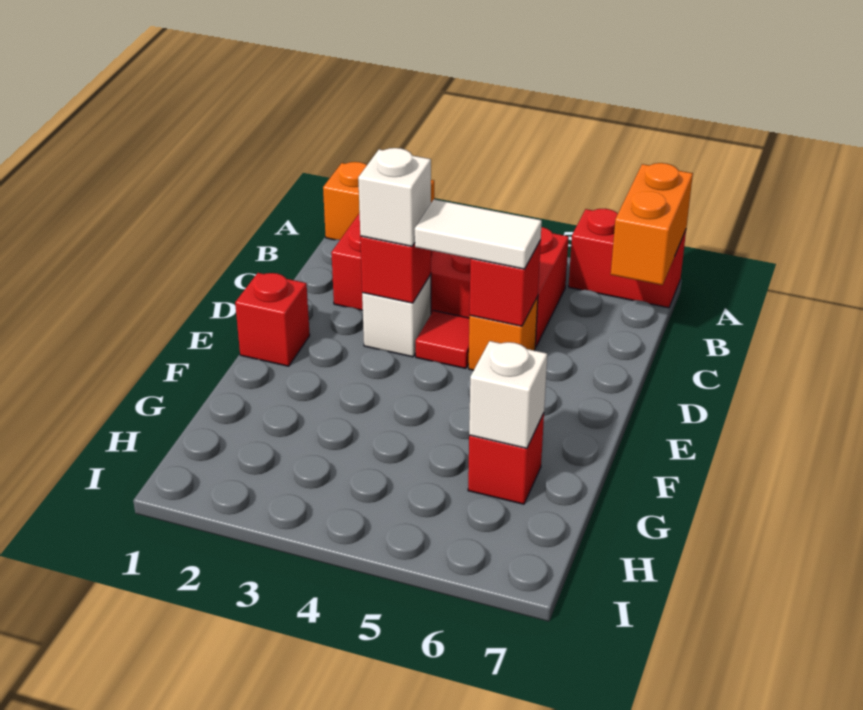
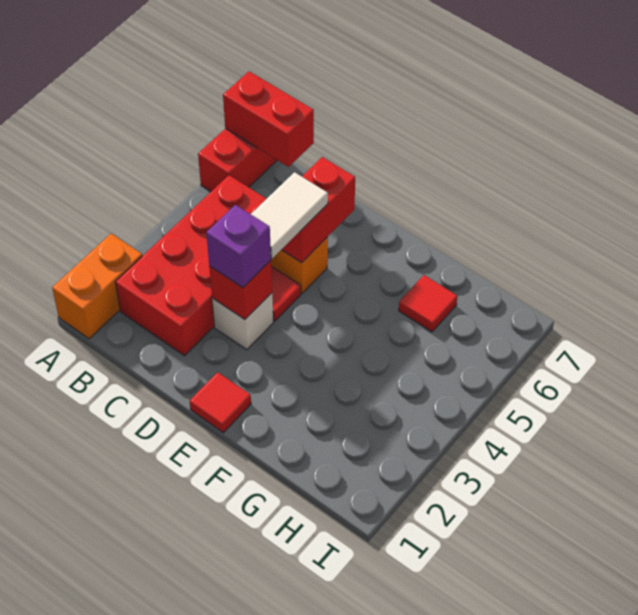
orange 1x2 brick [611,163,693,285] -> red 1x2 brick [223,71,314,167]
white 1x1 brick [358,148,431,246] -> purple 1x1 brick [206,205,271,288]
red 1x1 brick [470,240,541,326] -> red 1x2 brick [282,157,355,263]
red 1x1 brick [235,273,310,366] -> red 1x1 tile [190,372,251,433]
red 1x1 brick [468,413,544,504] -> red 1x1 tile [399,275,457,332]
white 1x1 brick [469,341,547,448] -> none

